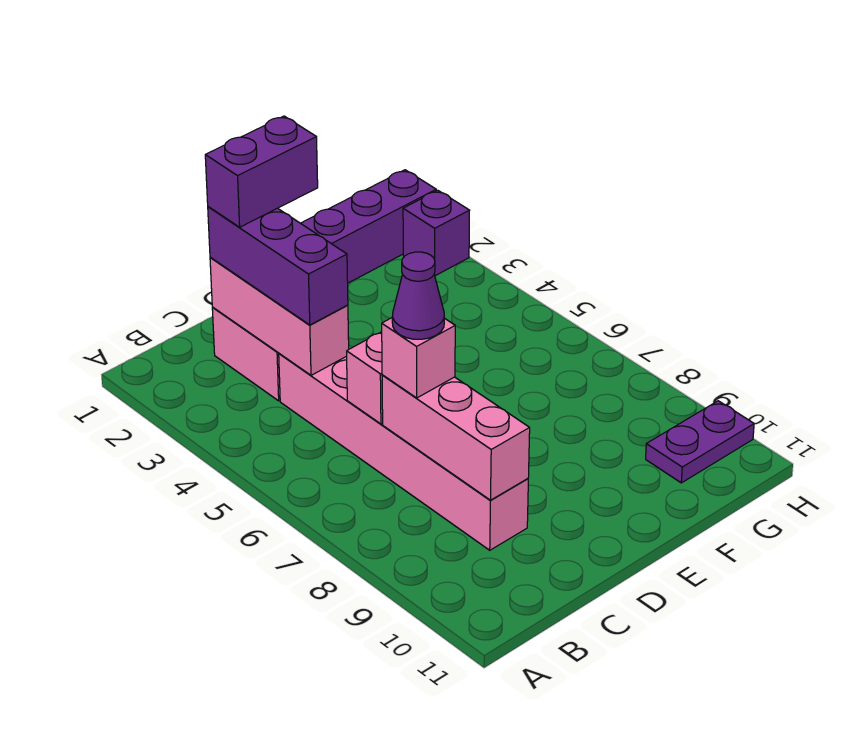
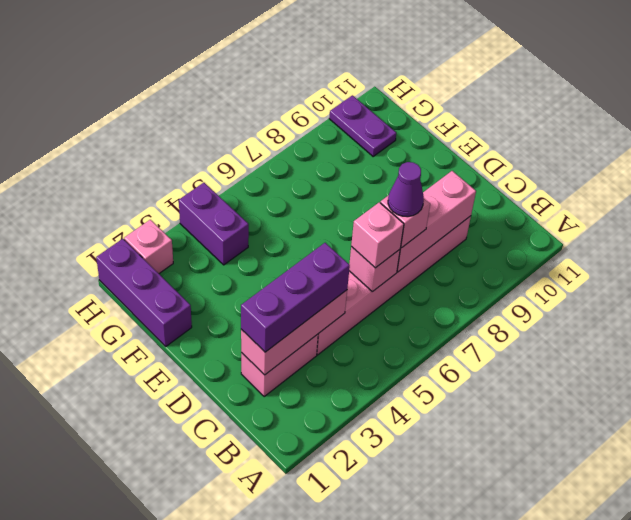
purple 1x2 brick [205,116,318,227] -> purple 1x2 brick moved to [179,183,249,265]
none -> pink 1x1 brick [351,202,404,268]
purple 1x1 brick [403,190,470,276] -> pink 1x1 brick [124,220,173,273]

